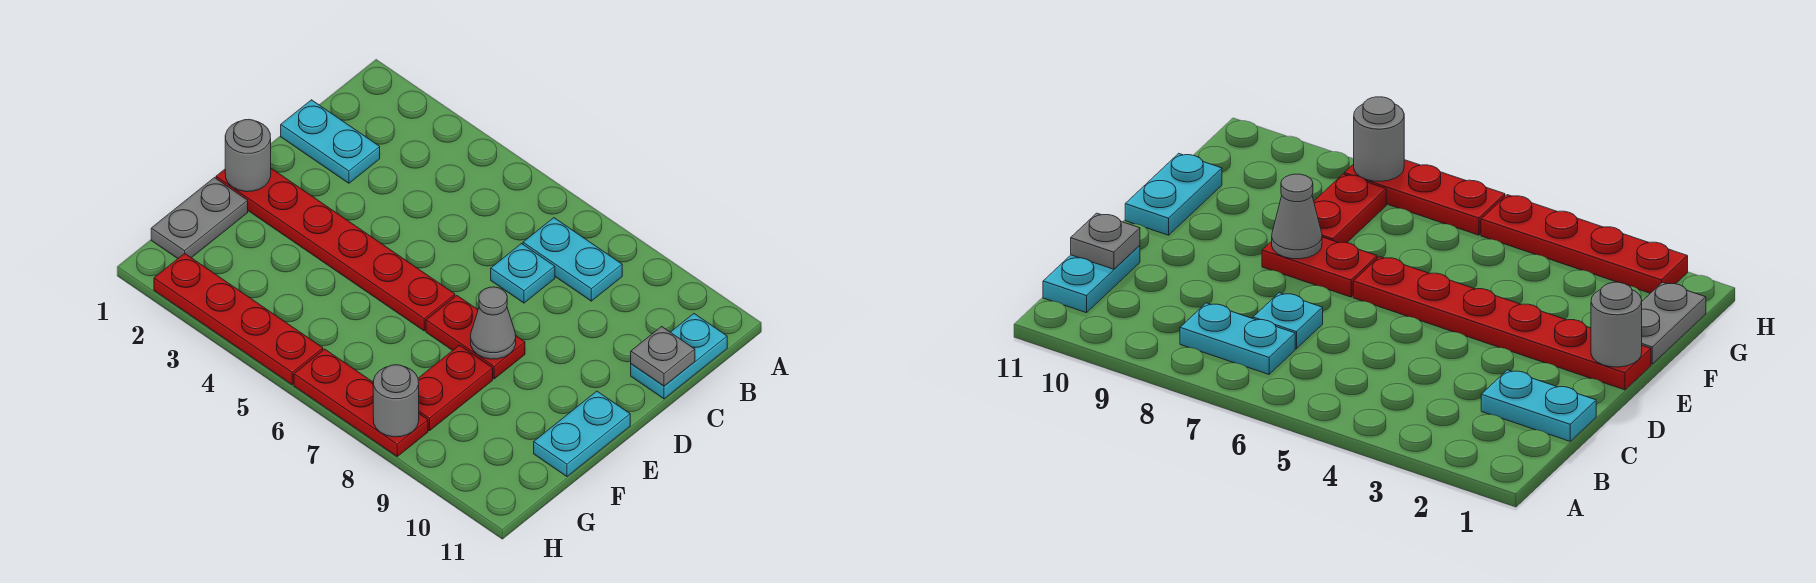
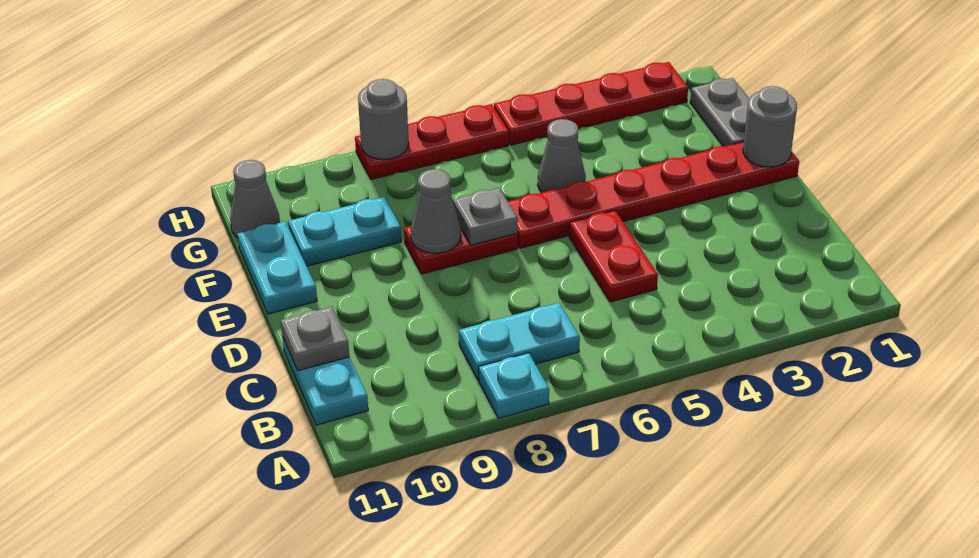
cyan 1x2 plate [281,100,380,183] -> cyan 1x2 plate moved to [288,197,401,266]
cyan 1x1 plate [491,244,555,303] -> cyan 1x1 plate moved to [479,353,549,418]
none -> grey 1x1 plate [453,188,518,245]
none -> grey 1x1 cone [538,119,586,193]
red 1x2 plate [418,345,493,431] -> red 1x2 plate moved to [569,211,658,302]
none -> grey 1x1 cone [230,160,280,238]

